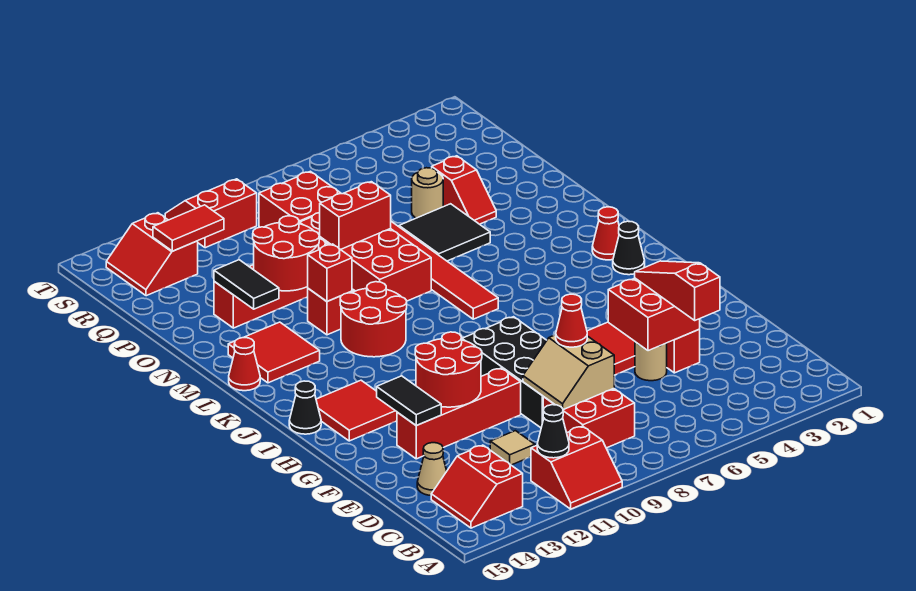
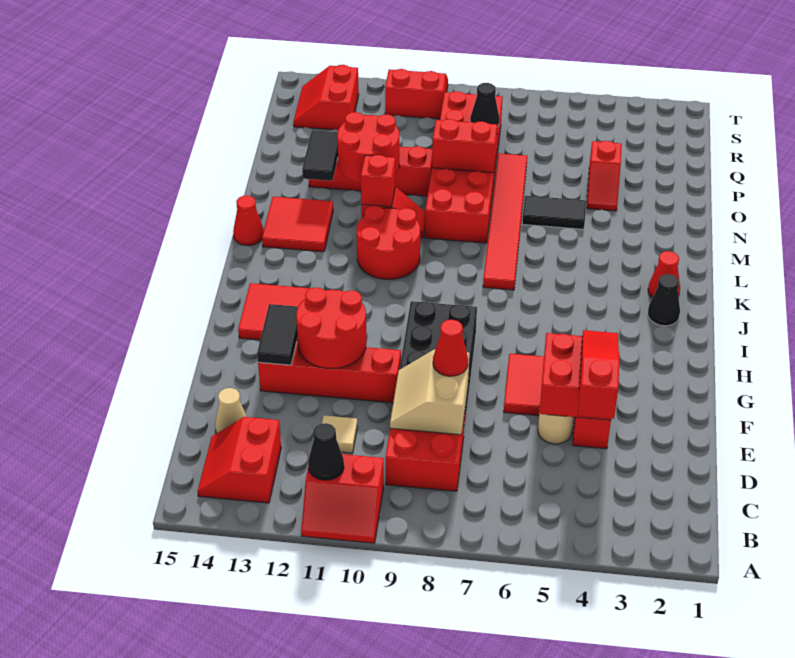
black 1x1 cone [289,381,321,434] -> black 1x1 cone moved to [470,83,500,127]
black 2x2 tile [399,204,490,261] -> black 1x2 tile [522,196,586,229]
tan 1x1 round brick [412,168,443,218] -> none
red 1x2 tile [153,205,224,251] -> none

